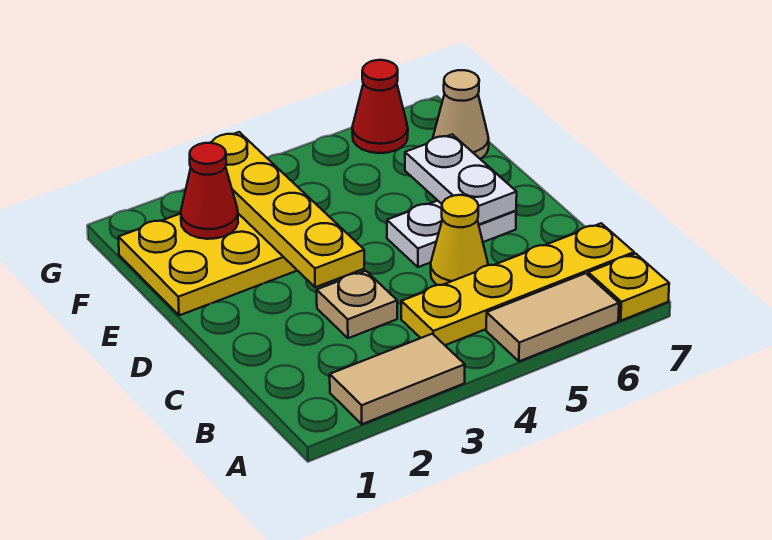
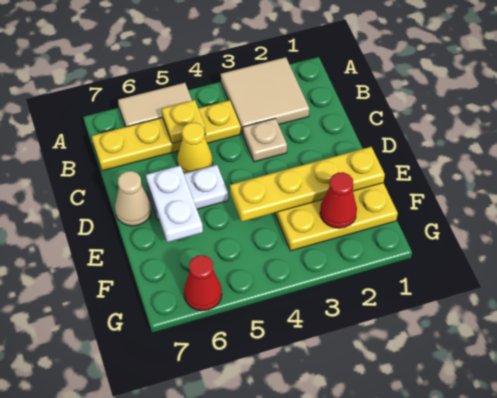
tan 1x2 tile [330,334,465,424] -> tan 2x2 tile [221,57,309,134]
yellow 1x1 plate [588,254,669,321] -> yellow 1x1 plate moved to [162,100,206,144]
yellow 1x4 plate [210,132,364,287] -> yellow 1x4 plate turned to [230,147,385,222]
tan 1x1 cone [433,70,489,159] -> tan 1x1 cone moved to [115,171,152,226]

